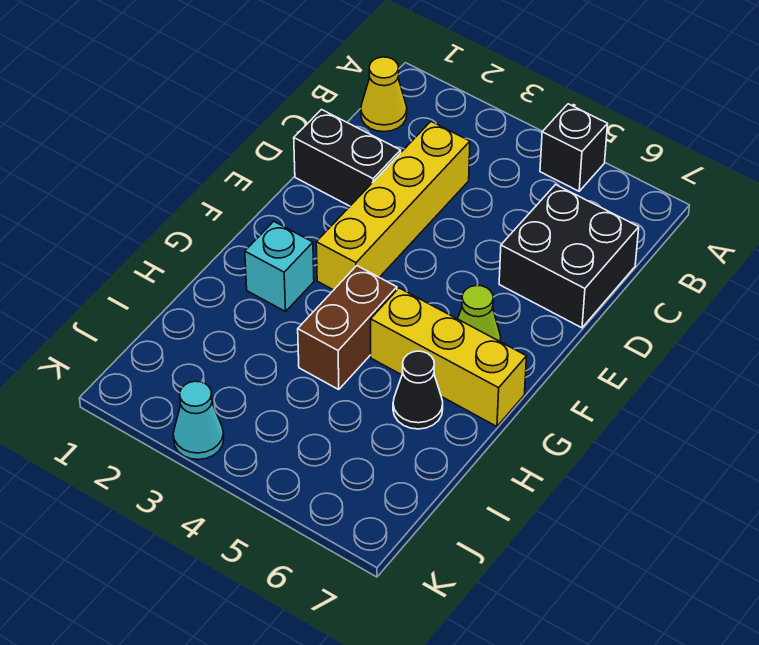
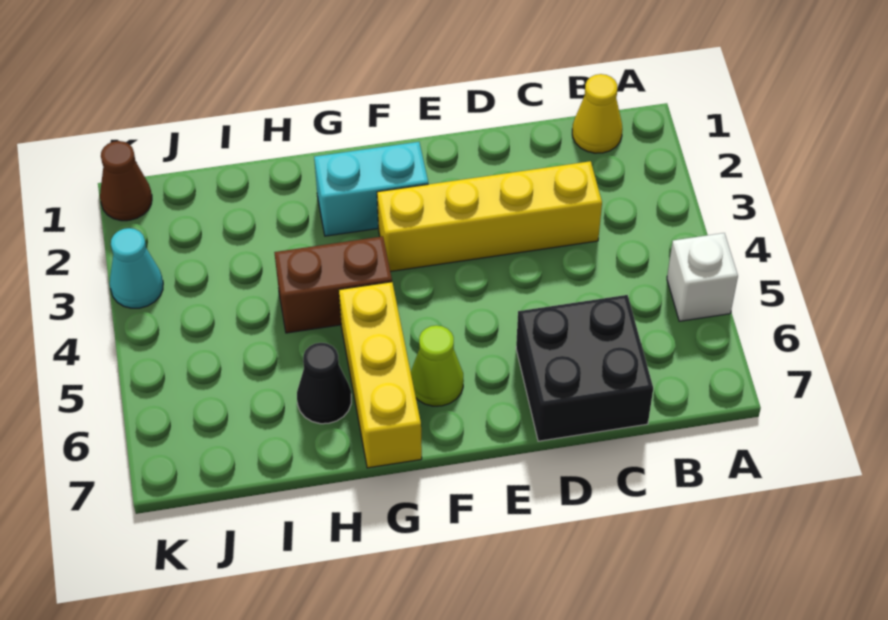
black 1x1 brick [540,104,608,191] -> white 1x1 brick [667,233,738,321]
black 1x2 brick [294,110,401,206] -> none
cyan 1x1 brick [245,221,314,312] -> cyan 1x2 brick [314,142,428,236]
none -> brown 1x1 cone [100,141,152,221]

